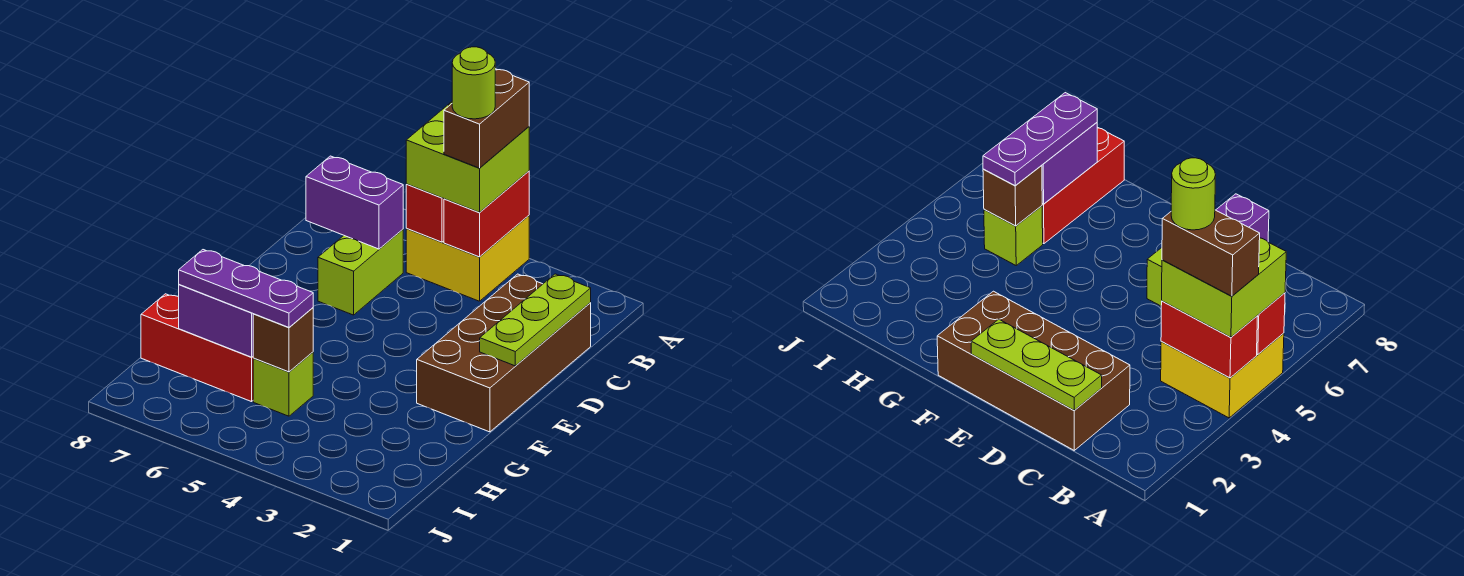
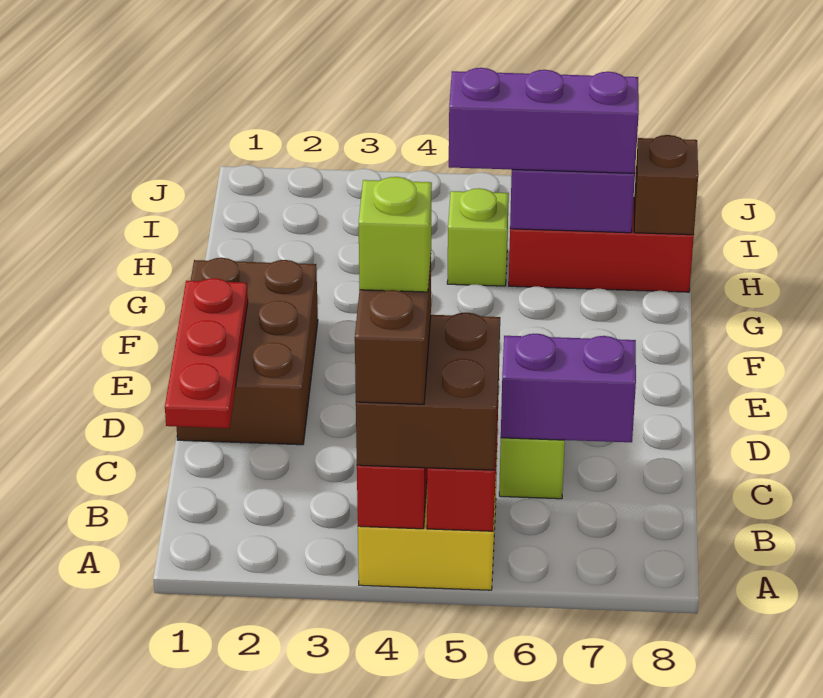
lime 2x2 brick [406,102,529,212] -> brown 2x2 brick [356,313,500,470]
lime 1x1 round brick [452,47,495,119] -> lime 1x1 brick [359,177,432,292]
brown 2x4 brick [417,274,591,432] -> brown 2x3 brick [176,258,318,445]
lime 1x3 plate [480,274,591,366] -> red 1x3 plate [165,278,248,428]
brown 1x1 brick [253,308,313,372] -> brown 1x1 brick moved to [634,135,698,235]
purple 1x3 plate [179,250,313,327] -> purple 1x3 brick [449,68,639,173]

